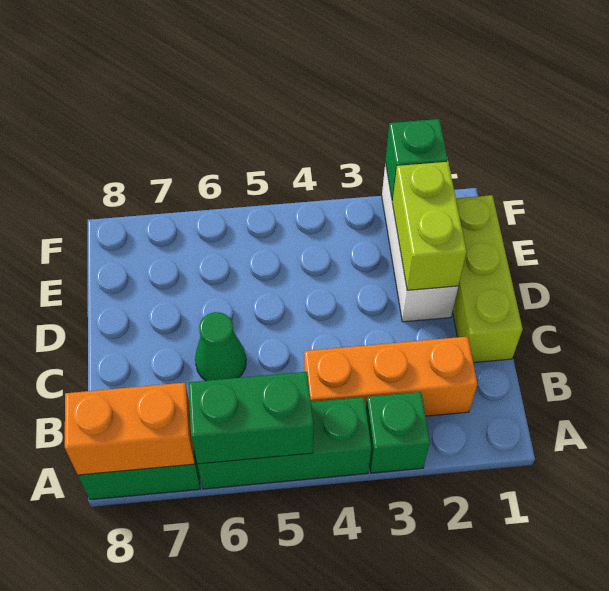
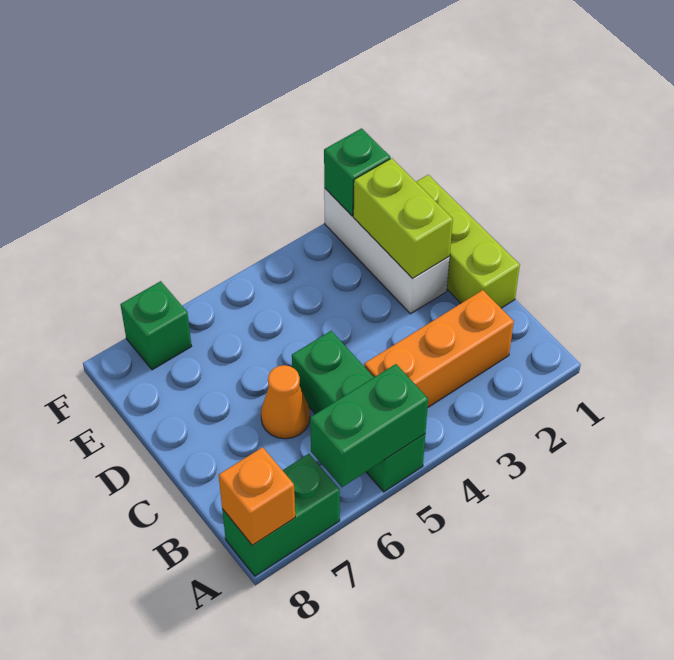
green 1x1 brick [366,392,430,473] -> green 1x1 brick moved to [120,281,192,370]
green 1x3 brick [197,397,371,489] -> green 1x3 brick turned to [292,331,425,492]
orange 1x2 brick [65,383,194,475] -> orange 1x1 brick [219,447,295,545]
green 1x1 cone [195,312,246,381] -> orange 1x1 cone [261,365,310,439]

